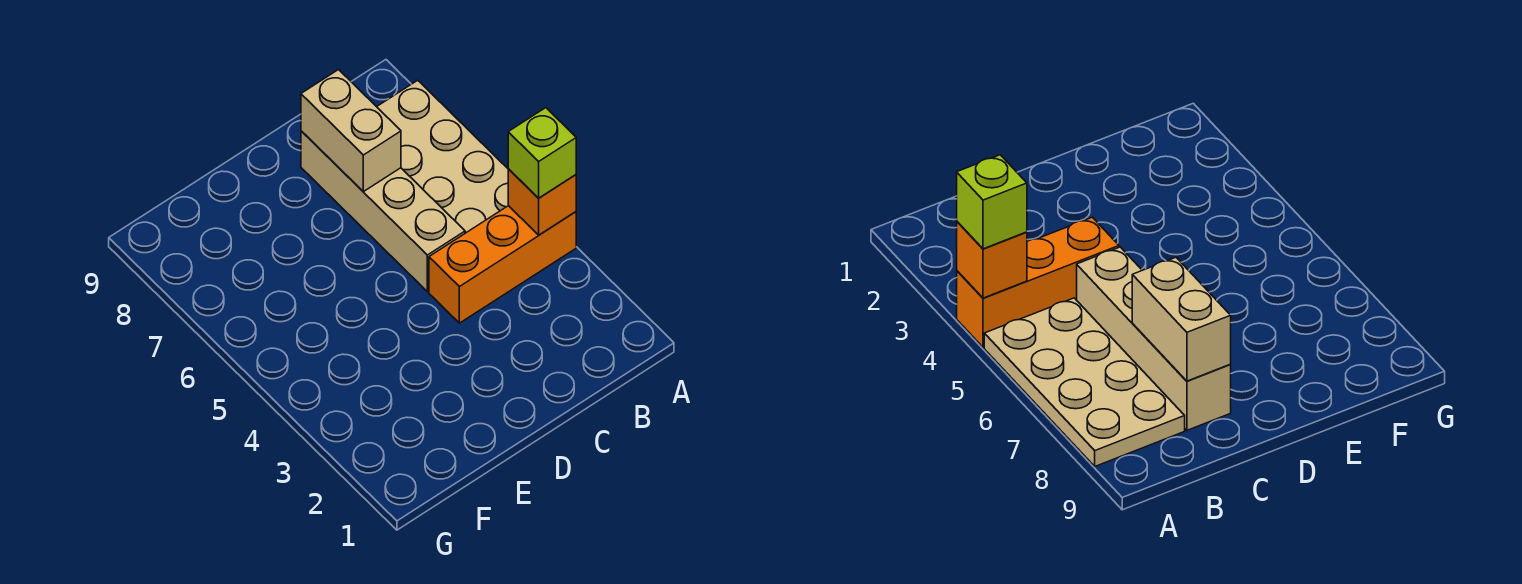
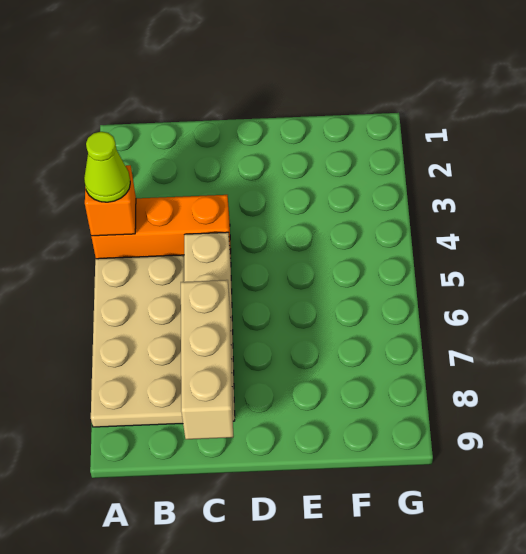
lime 1x1 brick [508,108,576,198] -> lime 1x1 cone [84,132,130,202]
tan 1x2 brick [301,70,401,192] -> tan 1x3 brick [181,280,233,439]

